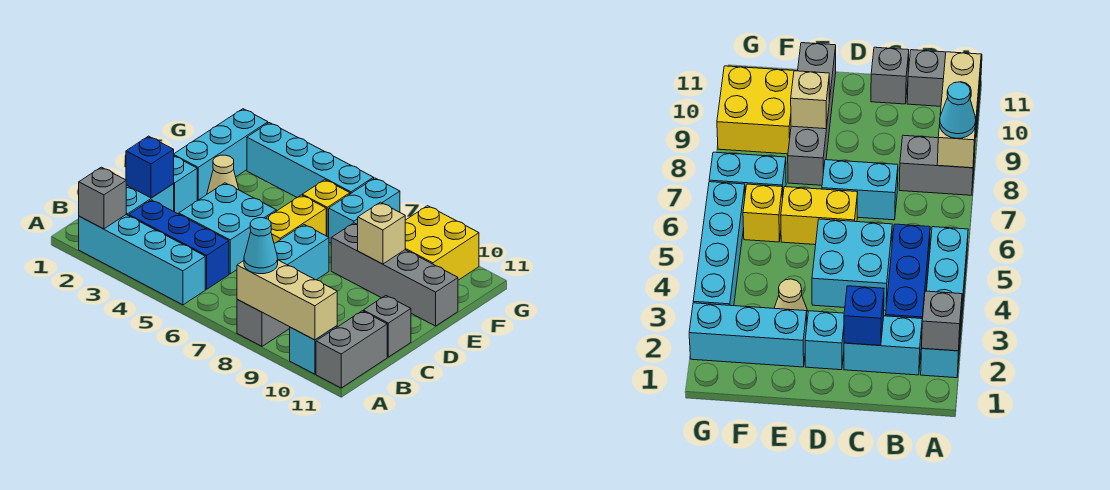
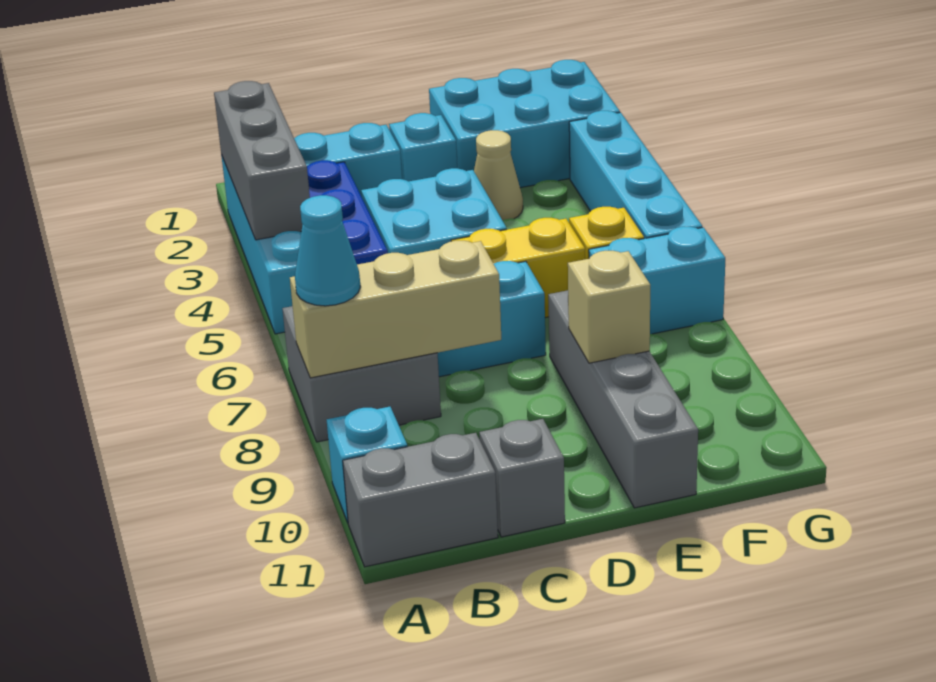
grey 1x1 brick [79,167,126,229] -> grey 1x3 brick [214,81,310,240]
grey 1x2 brick [237,299,290,346] -> grey 2x2 brick [282,306,441,442]
tan 1x3 brick [237,260,337,340] -> tan 1x3 brick turned to [290,241,501,378]
blue 1x1 brick [126,136,174,198] -> none
cyan 1x3 brick [174,109,268,201] -> cyan 2x3 brick [429,60,620,188]
yellow 2x2 brick [405,206,479,280] -> none

